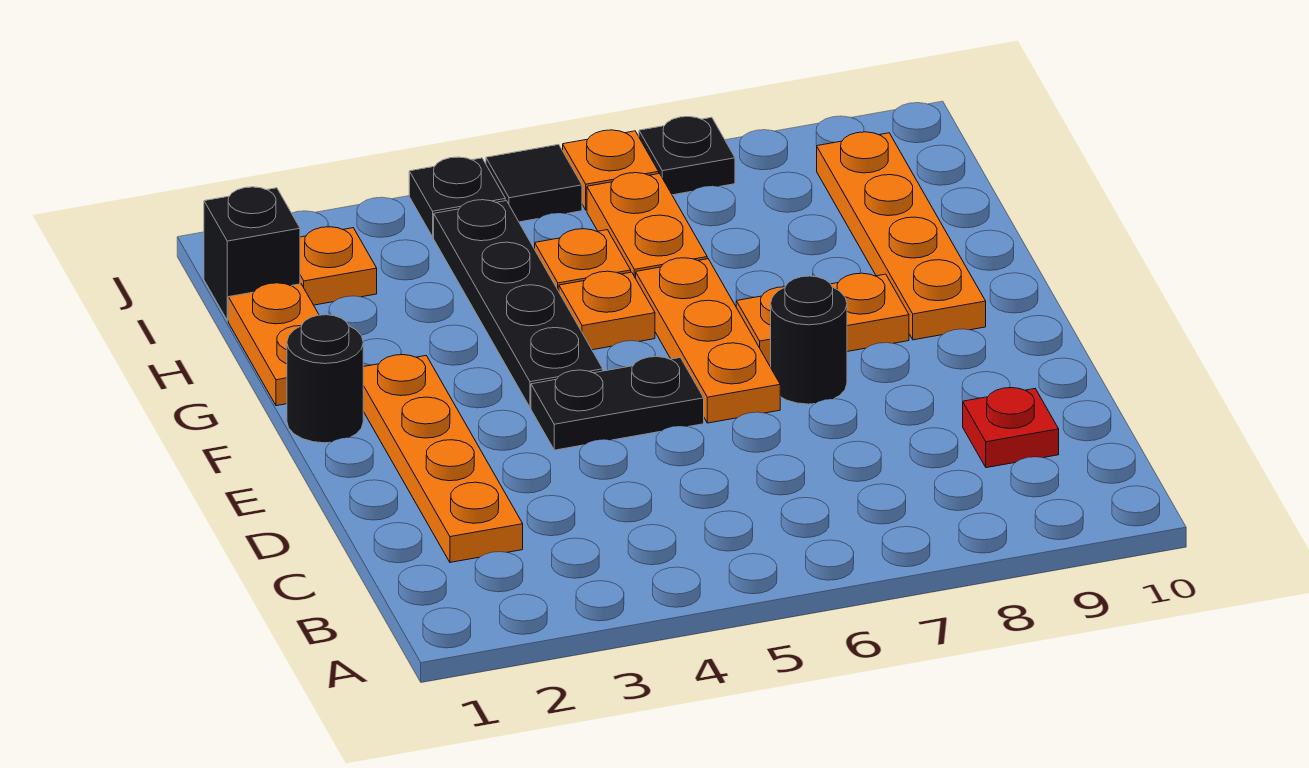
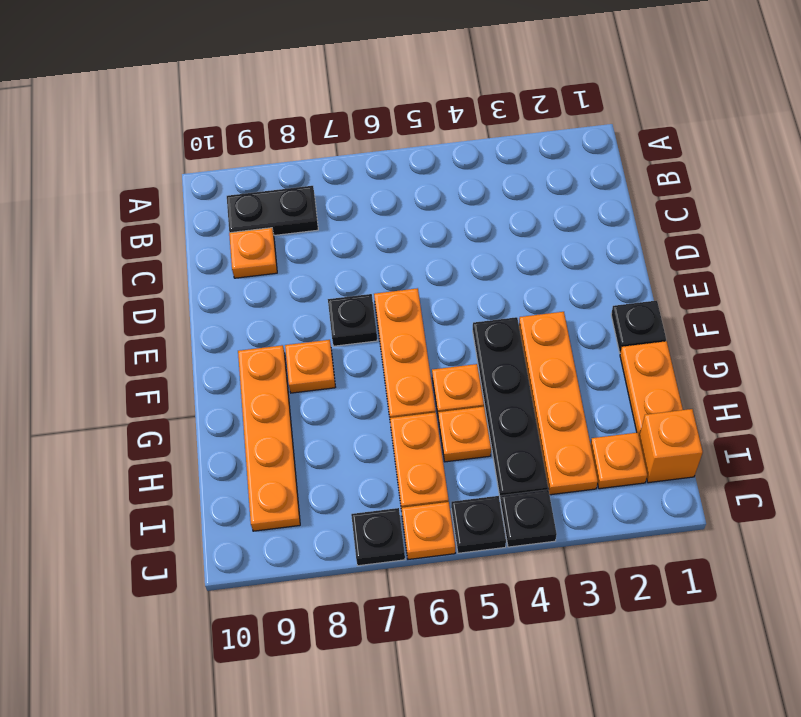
orange 1x4 plate [363,355,523,562] -> orange 1x4 plate moved to [519,312,598,495]
red 1x1 plate [963,388,1059,468] -> orange 1x1 plate [229,228,277,278]
black 1x2 plate [531,357,704,450] -> black 1x2 plate moved to [227,186,318,235]
black 1x1 round brick [771,276,847,404] -> black 1x1 plate [328,294,377,346]
black 1x1 round brick [287,315,363,443] -> black 1x1 plate [611,301,666,353]
orange 1x2 plate [736,273,909,365] -> orange 1x1 plate [285,340,335,393]
black 1x1 brick [204,187,300,320] -> orange 1x1 brick [639,409,703,483]
black 1x1 tile [486,144,582,222] -> black 1x1 plate [451,496,506,553]

